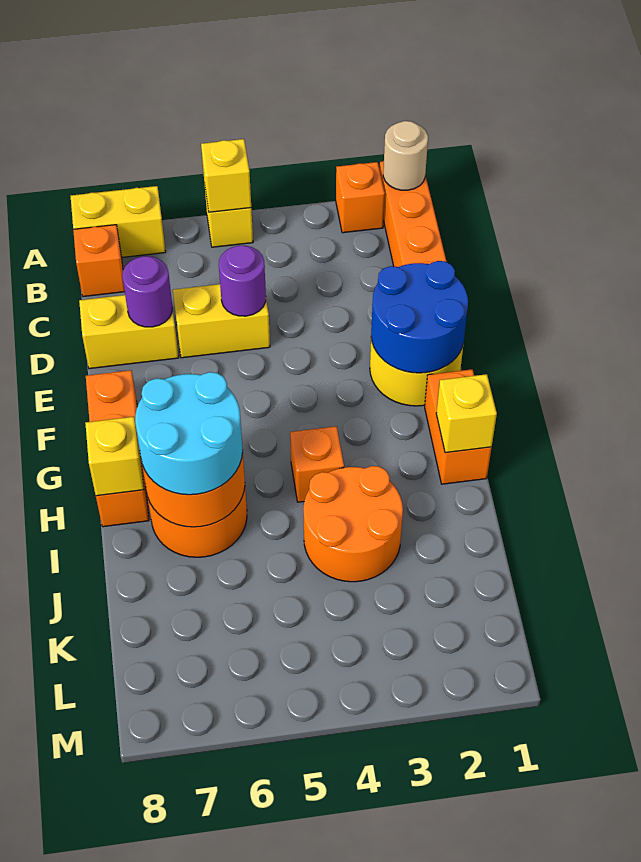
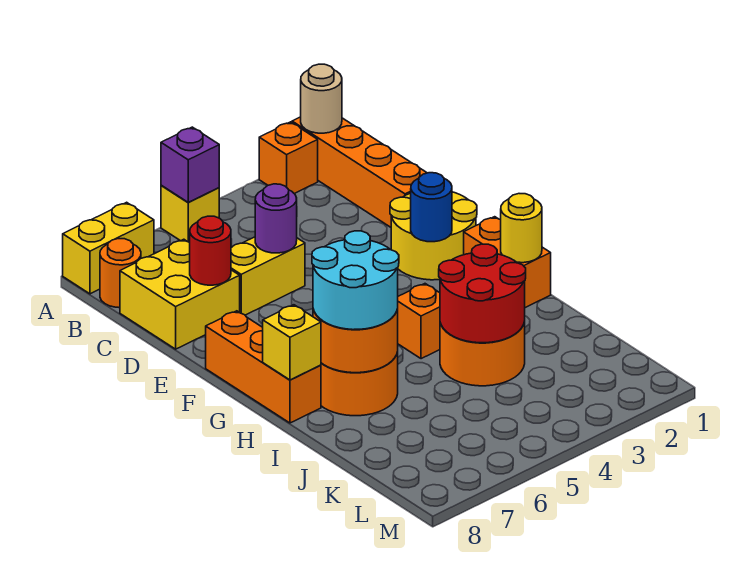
yellow 1x1 brick [201,139,251,212] -> purple 1x1 brick [161,127,219,202]
orange 1x1 brick [73,225,125,297] -> orange 1x1 round brick [100,239,141,308]
yellow 1x2 brick [79,295,179,369] -> yellow 2x2 brick [120,239,240,349]
purple 1x1 round brick [122,256,173,327] -> red 1x1 round brick [190,216,231,285]
blue 2x2 round brick [371,261,468,373] -> blue 1x1 round brick [411,173,452,242]
yellow 1x1 brick [436,374,497,453] -> yellow 1x1 round brick [501,194,542,263]
none -> red 2x2 round brick [439,244,526,343]

